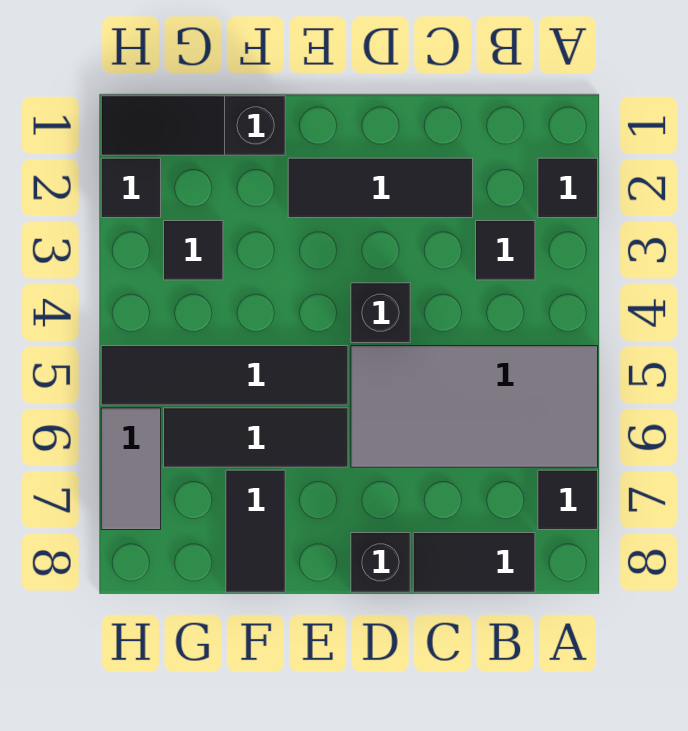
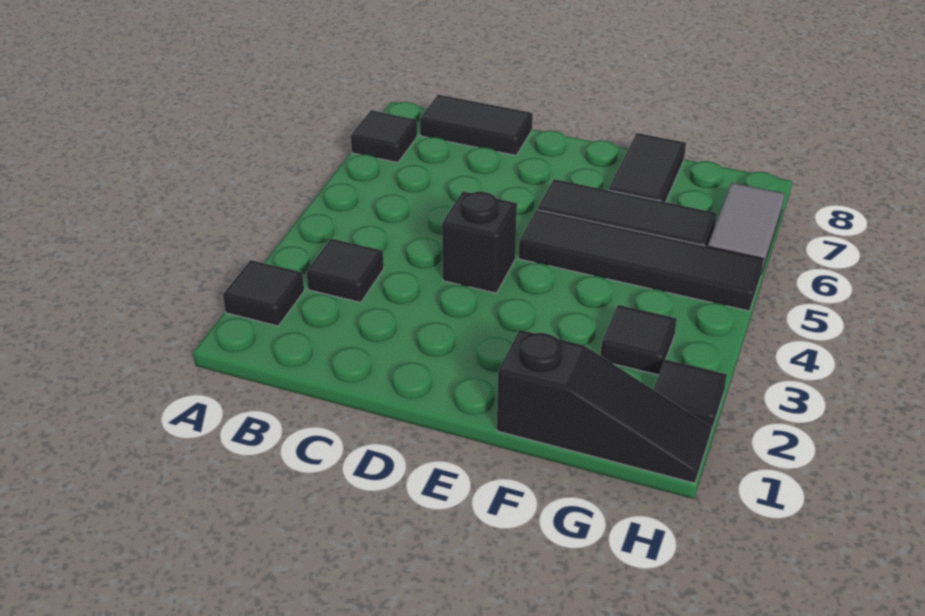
grey 2x4 tile [351,346,598,467] -> none
black 1x3 tile [288,158,473,218] -> none
black 1x1 brick [351,533,410,592] -> none

